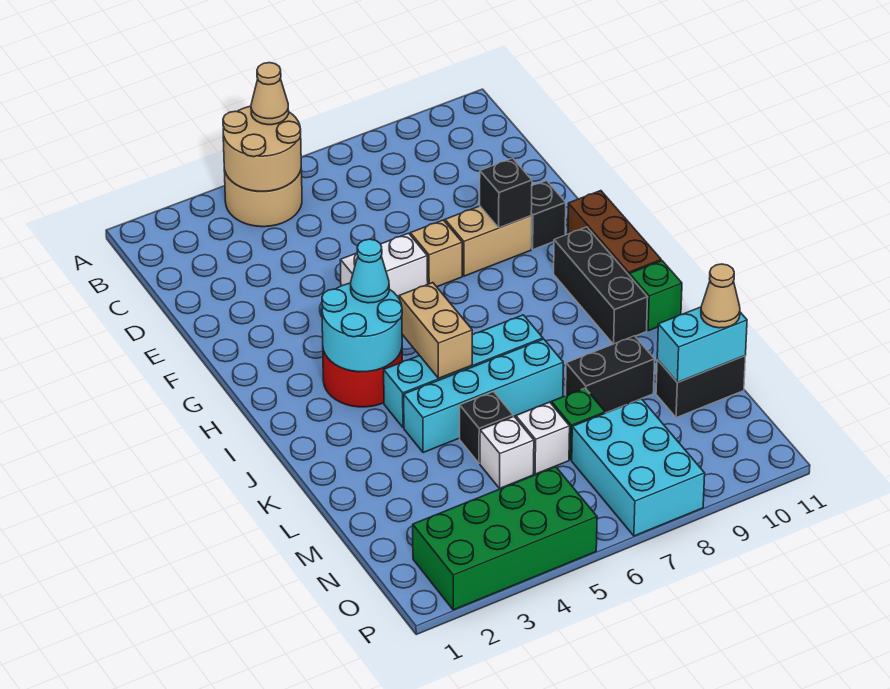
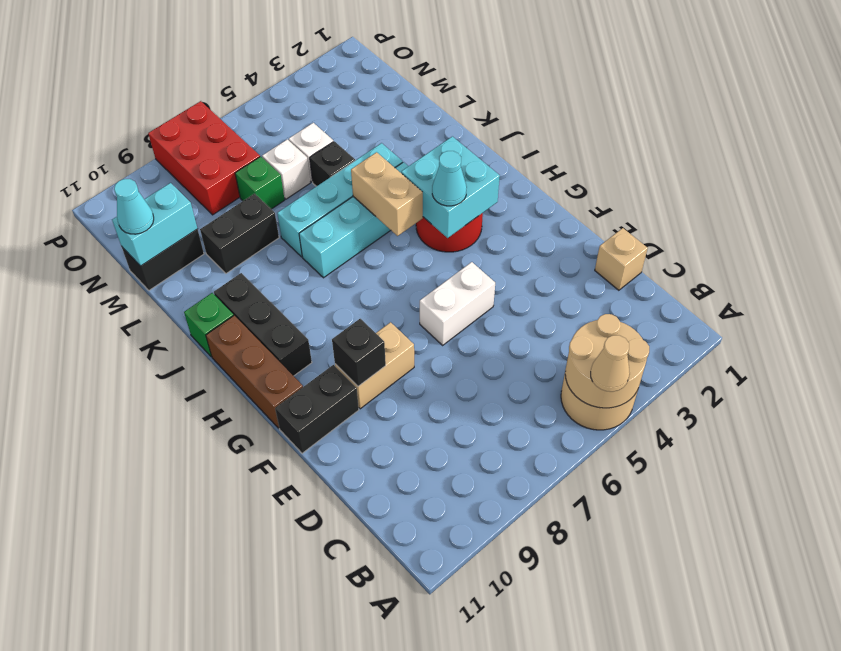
tan 1x1 brick [410,220,462,287] -> tan 1x1 brick moved to [595,228,648,290]
black 1x1 brick [531,181,566,250] -> black 1x2 brick [275,365,359,453]
cyan 2x2 round brick [322,283,402,372] -> cyan 2x2 brick [401,136,500,238]
tan 1x1 cone [701,264,740,328] -> cyan 1x1 cone [114,179,154,234]
cyan 2x3 brick [572,399,705,536] -> red 2x3 brick [148,101,260,215]
green 2x4 brick [413,467,597,610] -> none

